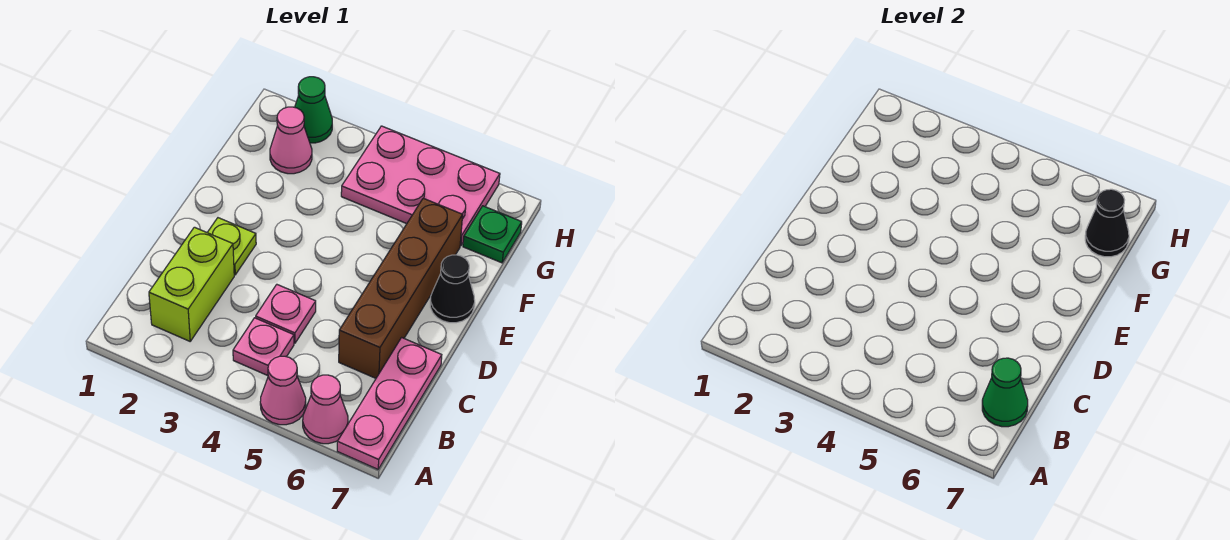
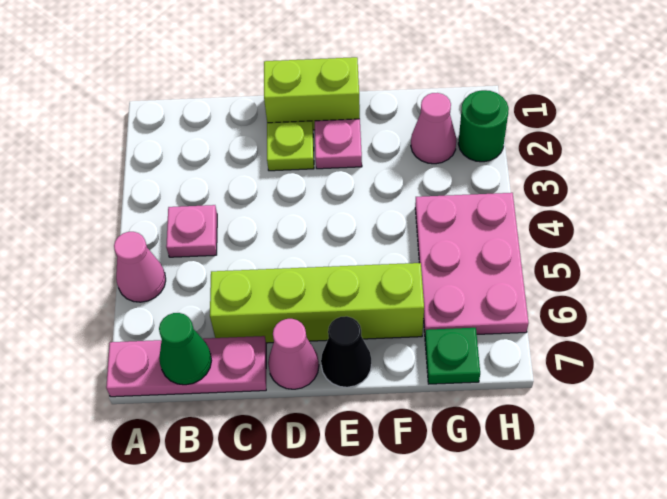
pink 1x1 cone [303,375,348,444] -> pink 1x1 cone moved to [268,319,319,389]
lime 1x2 brick [149,227,234,341] -> lime 1x2 brick moved to [264,57,360,130]
pink 1x1 plate [256,285,316,343] -> pink 1x1 plate moved to [315,119,362,169]
brown 1x4 brick [339,198,463,378] -> lime 1x4 brick [210,263,424,343]
black 1x1 cone [1085,189,1129,257] -> none
green 1x1 cone [295,77,332,143] -> green 1x1 round brick [458,90,509,162]

